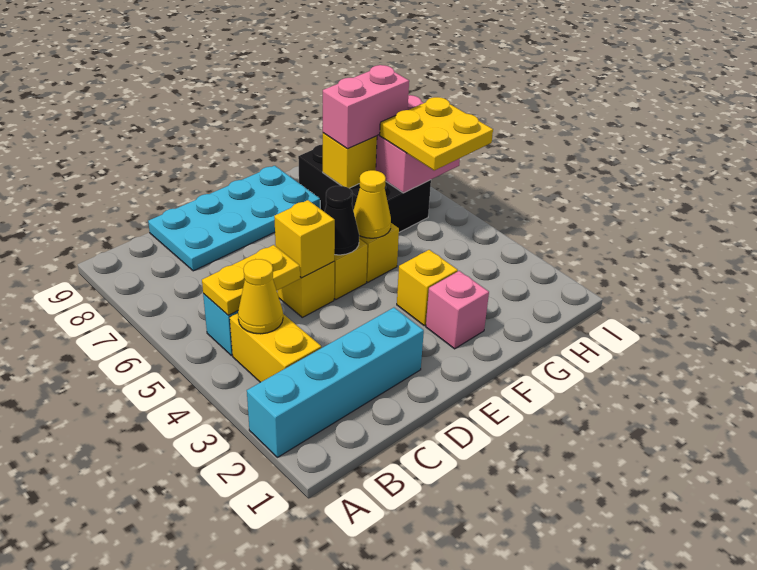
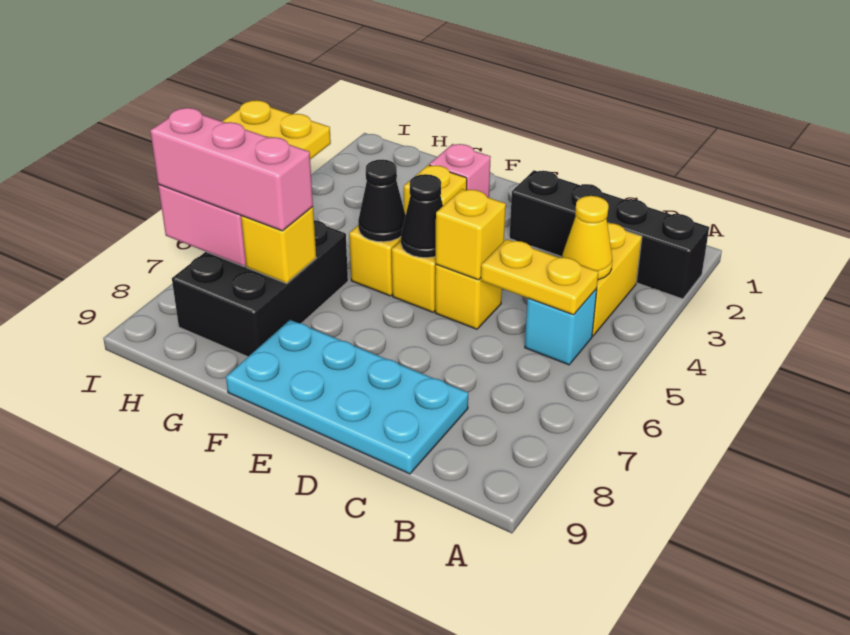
cyan 1x4 brick [247,308,424,457] -> black 1x4 brick [510,170,709,299]
yellow 1x1 cone [353,170,391,238] -> black 1x1 cone [358,160,406,242]
pink 1x2 brick [323,65,409,149] -> pink 1x3 brick [150,108,313,231]

